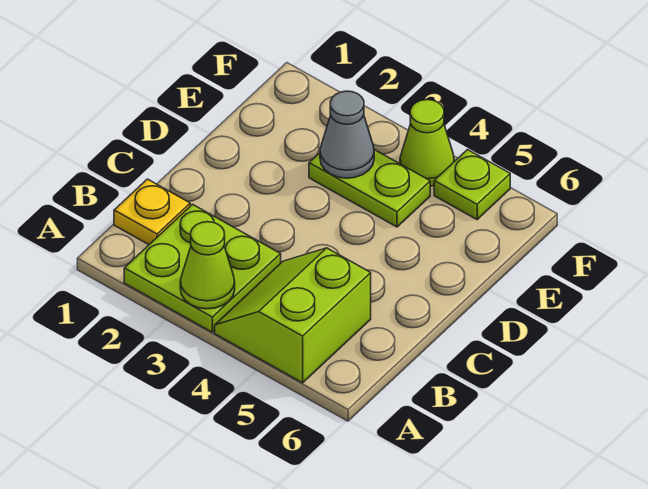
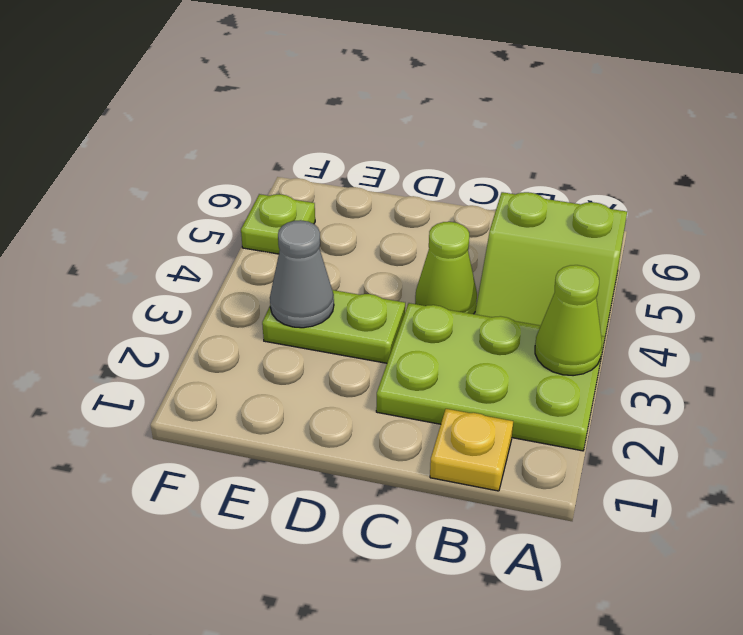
lime 2x2 plate [124,204,281,332] -> lime 2x3 plate [376,303,605,451]
lime 1x2 plate [309,150,430,227] -> lime 1x2 plate turned to [262,290,405,363]
lime 1x1 cone [400,100,454,186] -> lime 1x1 cone moved to [415,222,477,314]

